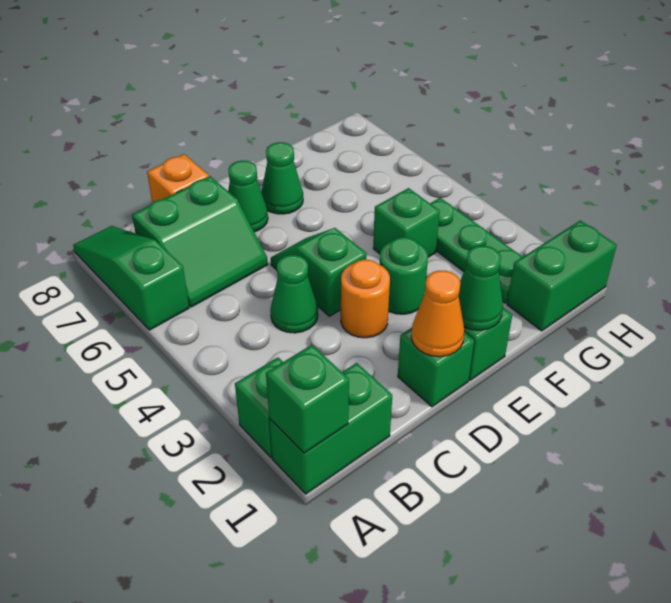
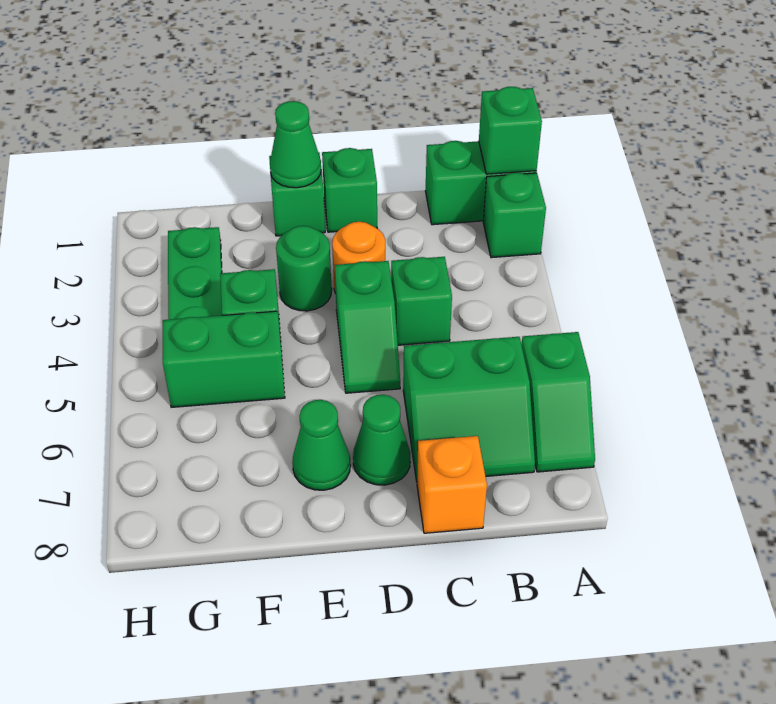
green 1x3 slope [73,226,189,330] -> green 1x2 slope [521,332,595,472]
green 2x2 slope [132,176,268,307] -> green 2x2 slope turned to [403,337,535,482]
green 1x1 cone [271,255,318,333] -> green 1x1 brick [391,257,452,345]
orange 1x1 cone [411,271,464,357] -> none
green 1x2 brick [507,220,617,331] -> green 1x2 brick moved to [163,311,285,407]

